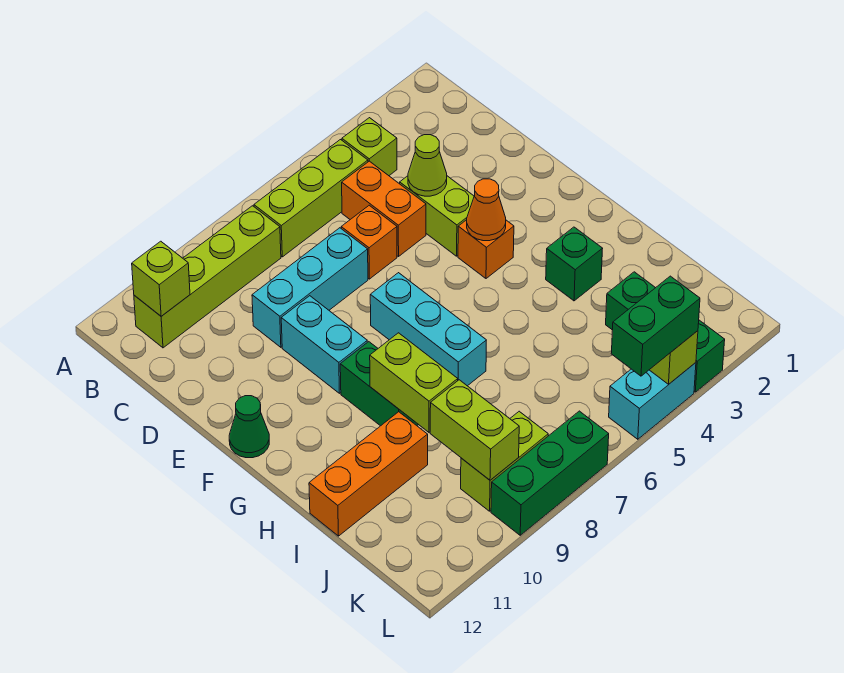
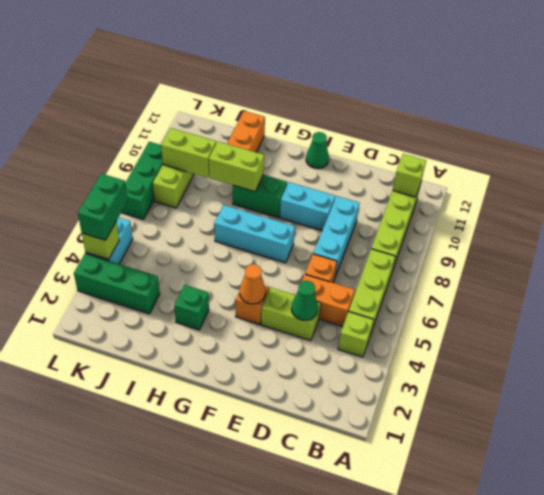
lime 1x1 cone [408,135,447,196] -> green 1x1 cone [291,281,318,320]

